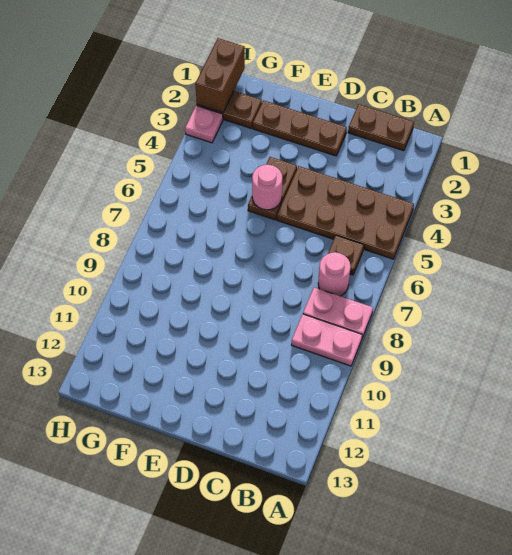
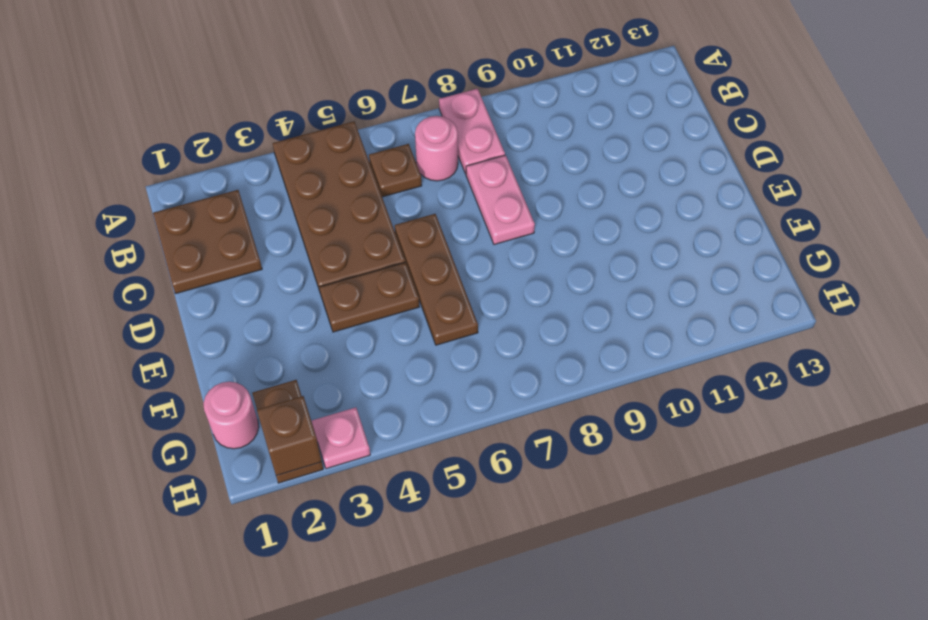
pink 1x2 plate [292,314,362,366] -> pink 1x2 plate moved to [466,155,535,245]
brown 1x2 plate [348,104,414,151] -> brown 2x2 plate [153,190,262,293]
brown 1x3 plate [253,100,347,156] -> brown 1x3 plate moved to [395,214,478,345]
pink 1x1 round brick [252,165,282,210] -> pink 1x1 round brick moved to [203,382,259,449]
brown 1x2 brick [195,38,245,113] -> brown 1x1 brick [257,396,322,476]

